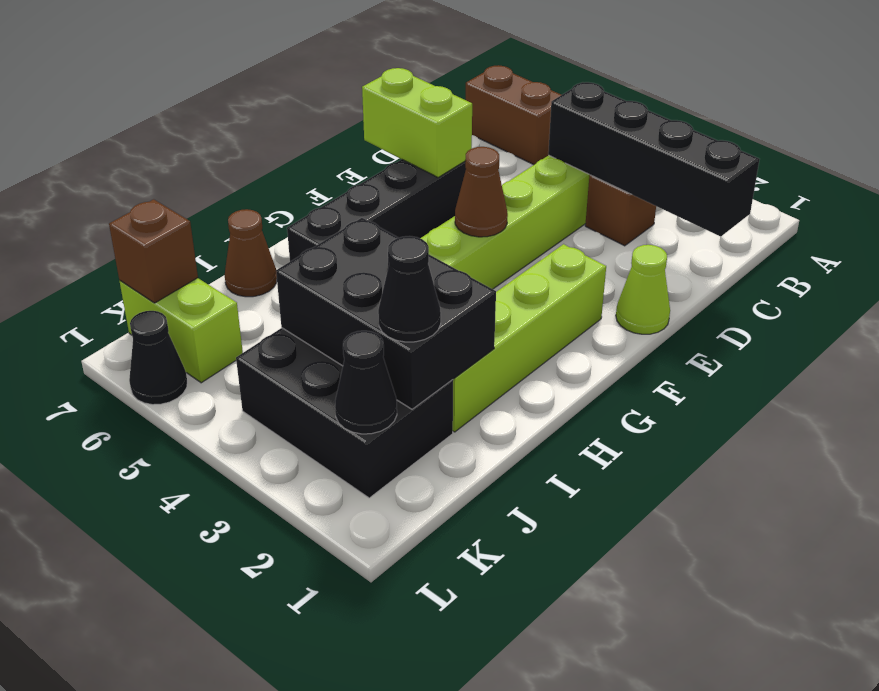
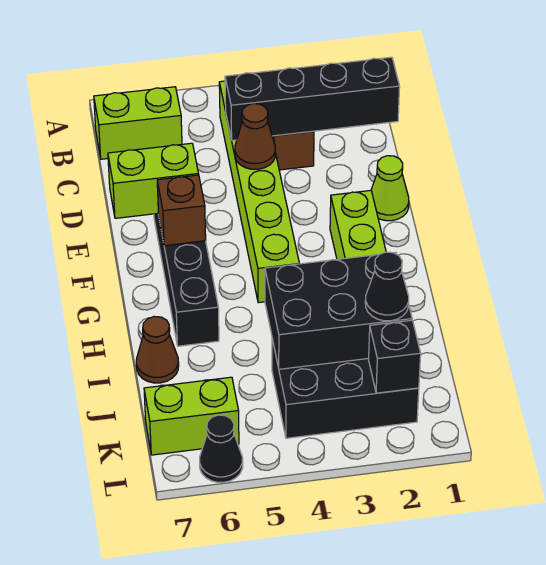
brown 1x2 brick [466,65,561,165] -> lime 1x2 brick [94,87,182,159]
brown 1x1 cone [455,147,508,237] -> brown 1x1 cone moved to [235,104,275,169]
black 1x1 cone [335,331,397,434] -> black 1x1 brick [369,320,421,393]
brown 1x1 brick [109,199,198,303] -> brown 1x1 brick moved to [157,175,206,246]

